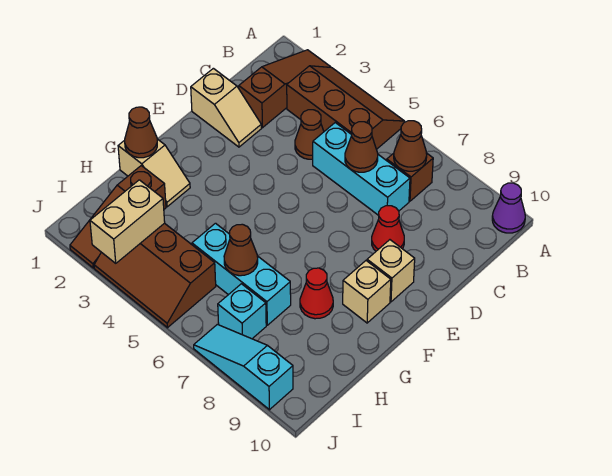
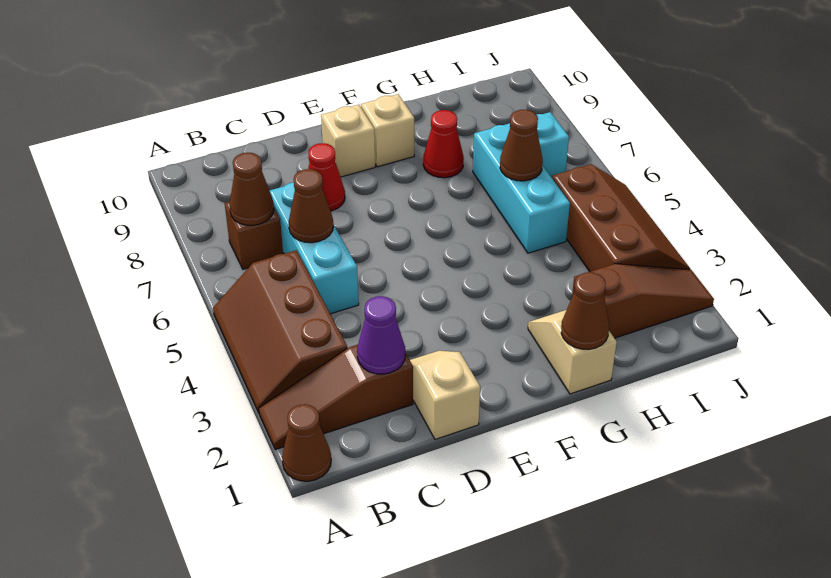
purple 1x1 cone [492,183,525,233] -> purple 1x1 cone moved to [357,296,405,374]
brown 1x1 cone [295,110,324,159] -> brown 1x1 cone moved to [282,404,331,481]
tan 1x2 brick [90,180,165,263] -> none
cyan 1x3 slope [194,324,293,410] -> none

